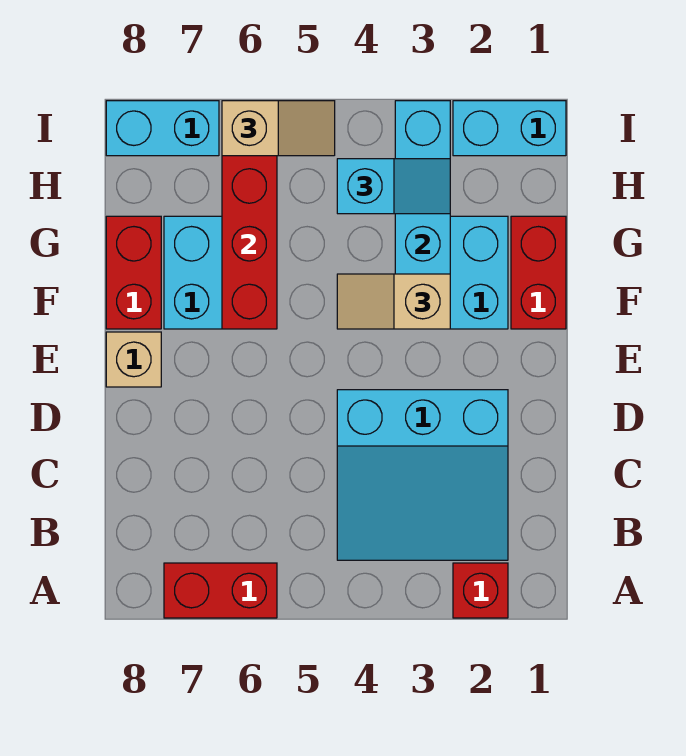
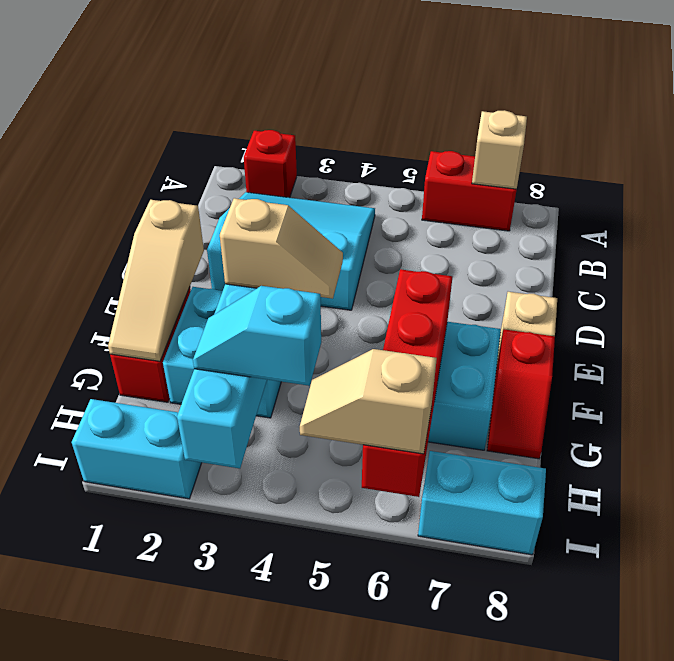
none -> tan 1x1 brick [472,110,527,189]
none -> tan 1x3 slope [108,200,204,361]
red 1x2 brick [106,216,161,329] -> red 1x2 slope [487,329,555,459]

